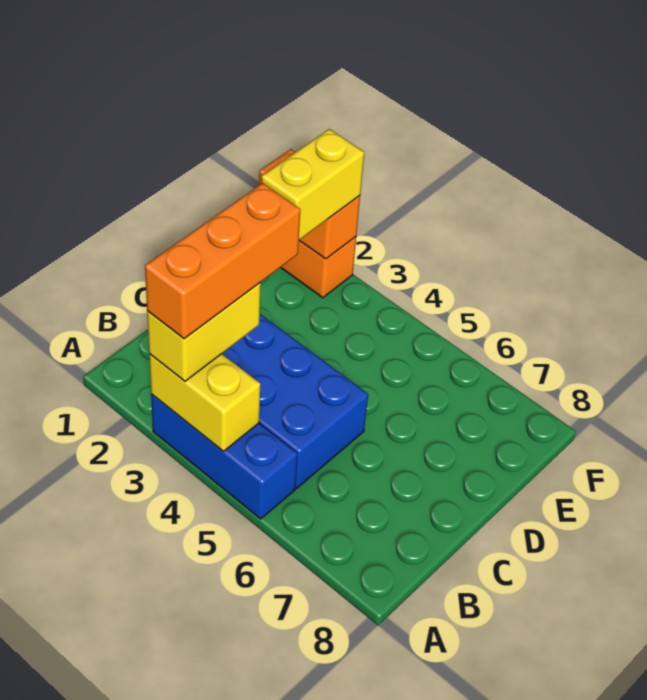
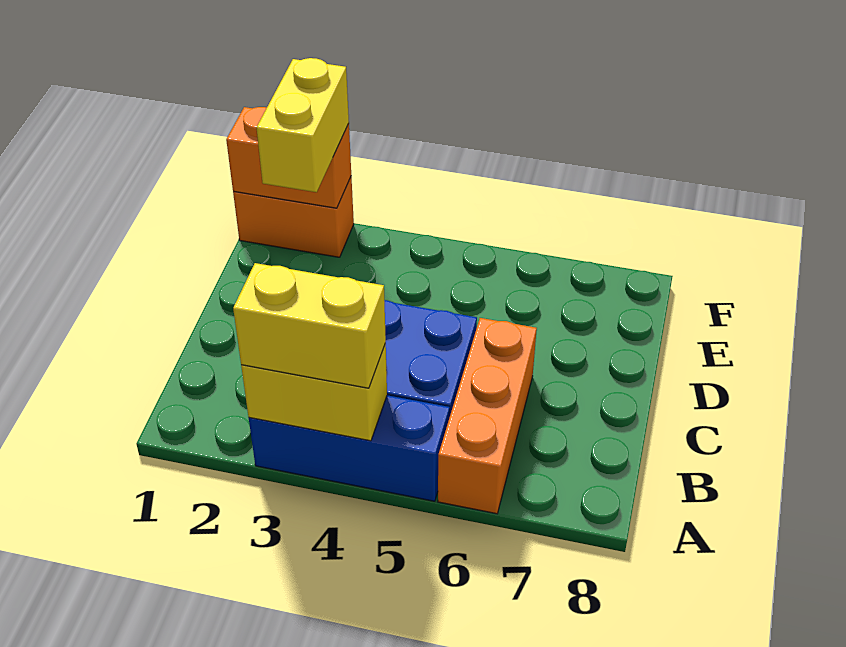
yellow 1x2 brick [147,282,261,381] -> yellow 1x2 brick turned to [233,263,386,388]
orange 1x3 brick [145,183,300,339] -> orange 1x3 brick moved to [438,318,537,514]

